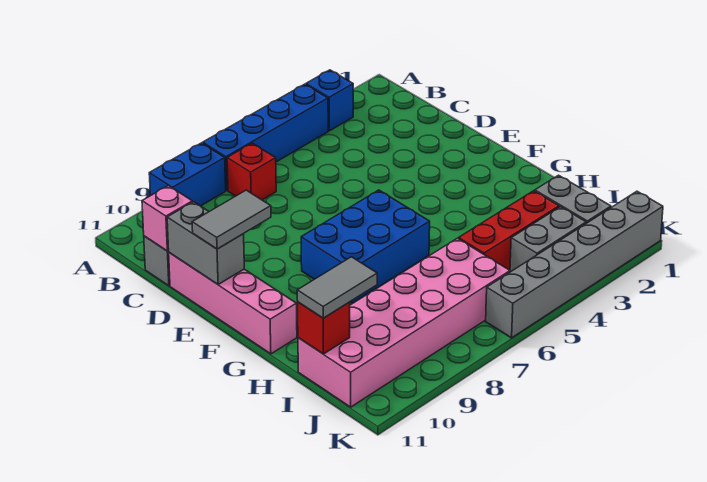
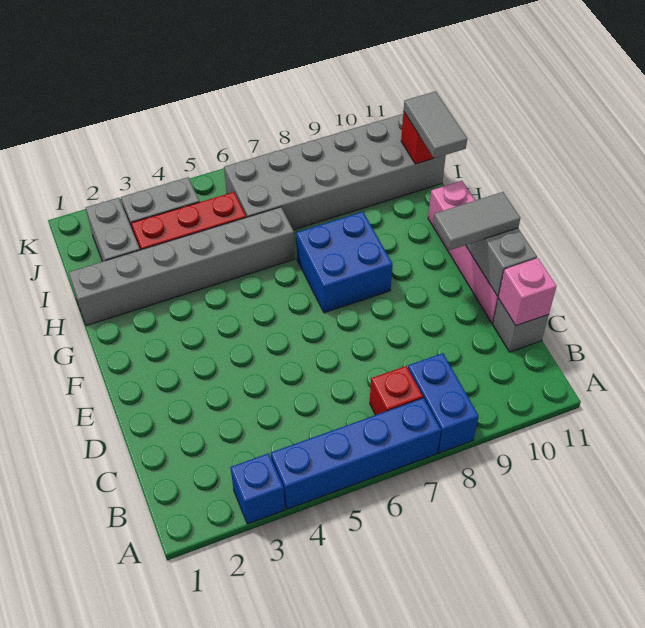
blue 1x2 brick [149,143,226,206] -> blue 1x2 brick turned to [408,353,479,453]
blue 2x3 brick [301,190,430,303] -> blue 2x2 brick [296,212,393,313]
pink 2x6 brick [298,238,510,407] -> grey 2x6 brick [224,114,446,230]
grey 1x2 tile [297,257,377,318] -> grey 1x2 tile turned to [404,91,467,158]
grey 1x6 brick [486,191,663,338] -> grey 1x6 brick moved to [69,207,295,326]

